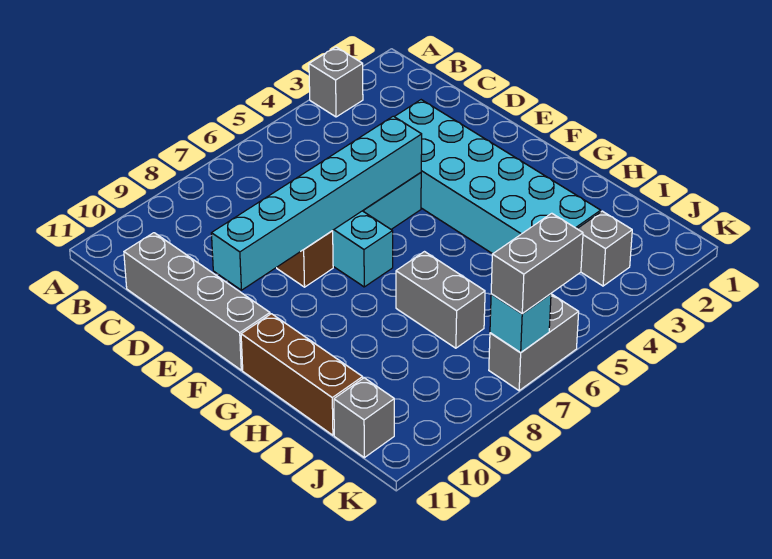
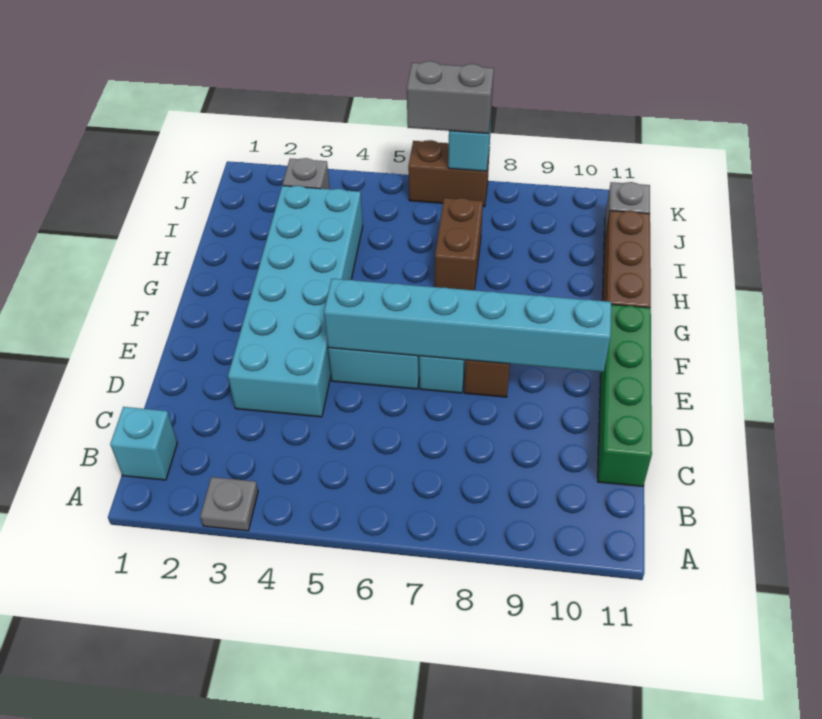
grey 1x1 brick [309,47,363,117] -> grey 1x1 plate [200,477,258,531]
none -> cyan 1x1 brick [110,407,177,480]
grey 1x4 brick [124,233,270,370] -> green 1x4 brick [598,304,652,487]
grey 1x2 brick [396,252,485,348] -> brown 1x2 brick [435,198,483,290]
grey 1x2 brick [489,294,579,391] -> brown 1x2 brick [408,140,490,207]

